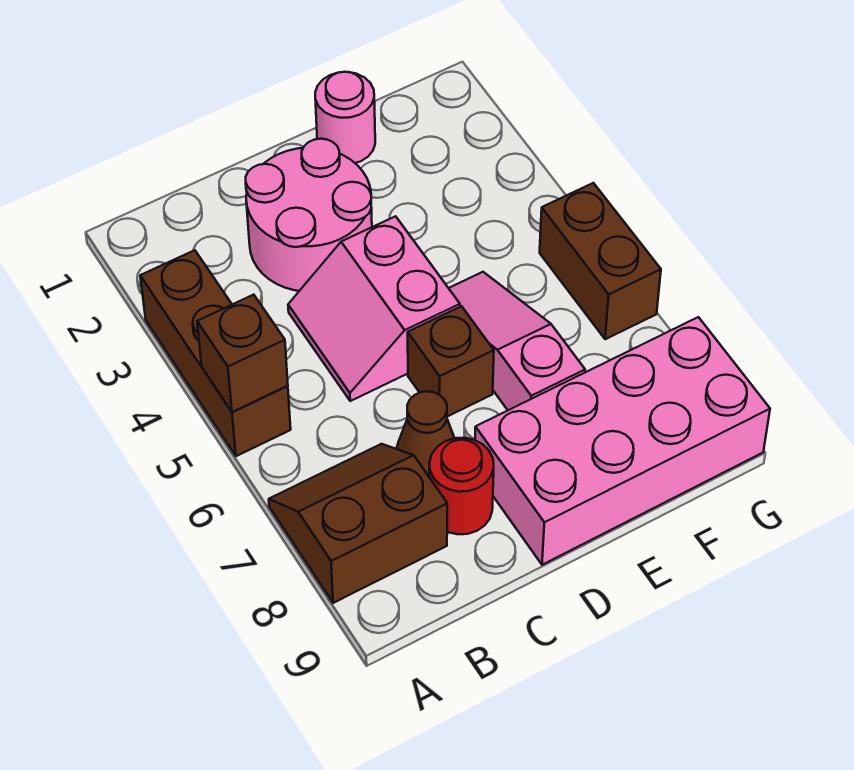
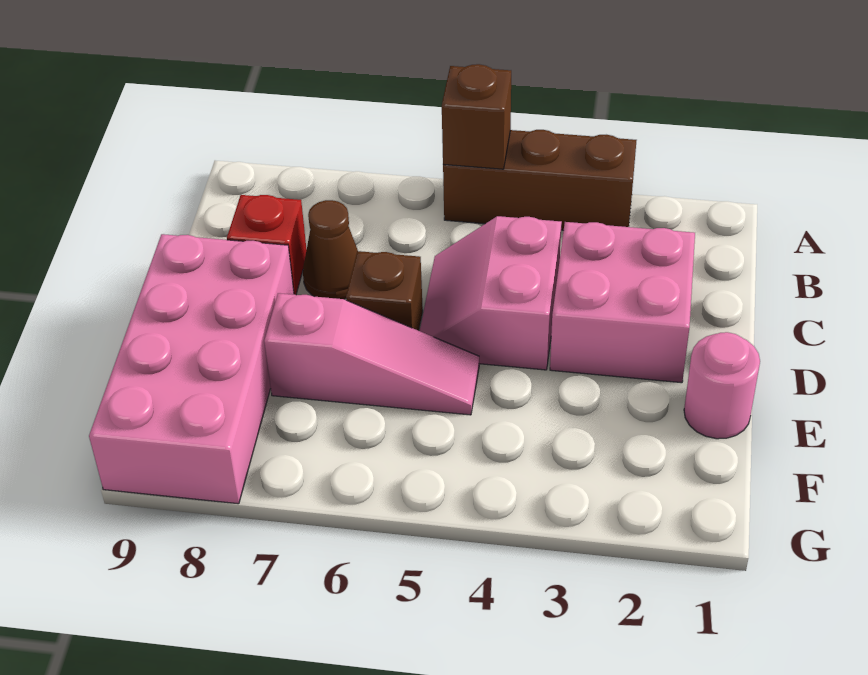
brown 2x2 slope [269,444,447,603] -> none
pink 2x2 round brick [246,139,372,291] -> pink 2x2 brick [550,222,695,383]
pink 2x2 slope [288,216,460,401] -> pink 2x2 slope turned to [420,216,562,370]
red 1x1 round brick [429,438,494,534] -> red 1x1 brick [227,195,307,295]
brown 1x2 brick [540,183,661,339] -> none

